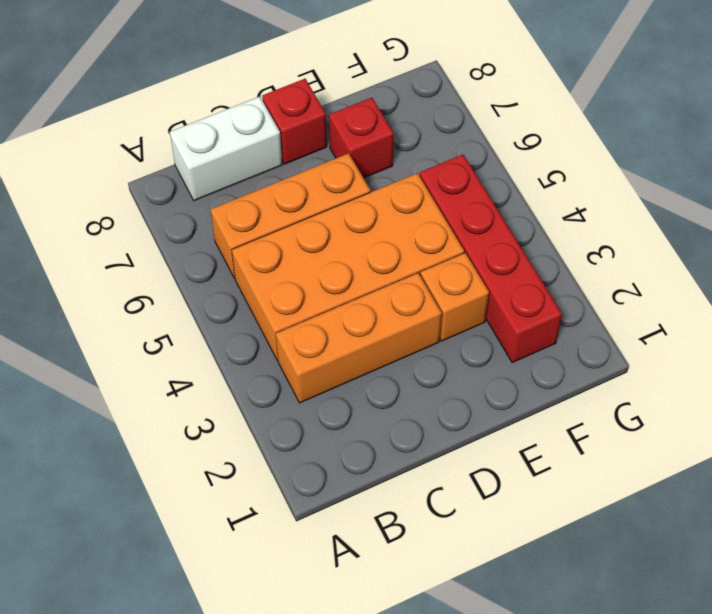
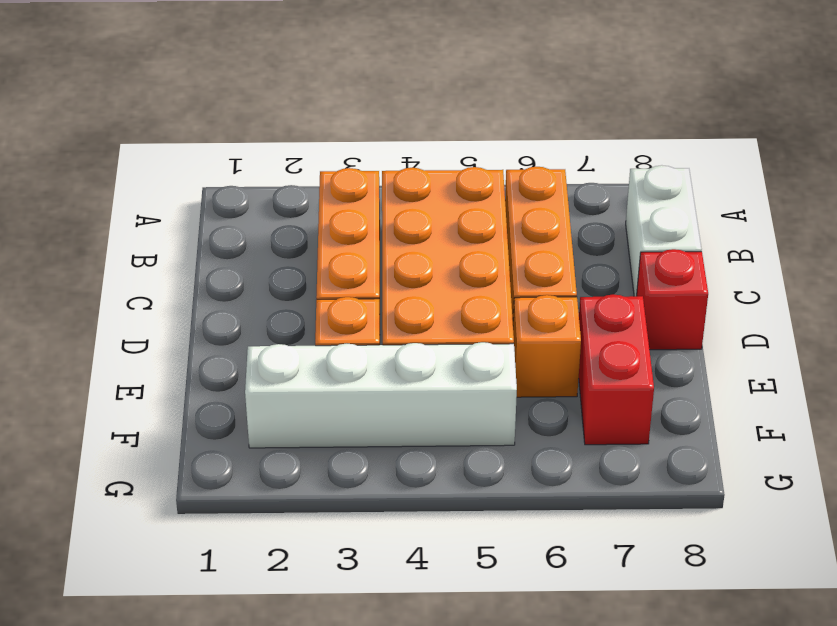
none -> orange 1x1 brick [513,295,581,397]
red 1x1 brick [329,98,394,178] -> red 1x2 brick [579,294,654,445]
red 1x4 brick [420,155,562,363] -> white 1x4 brick [245,342,517,448]

